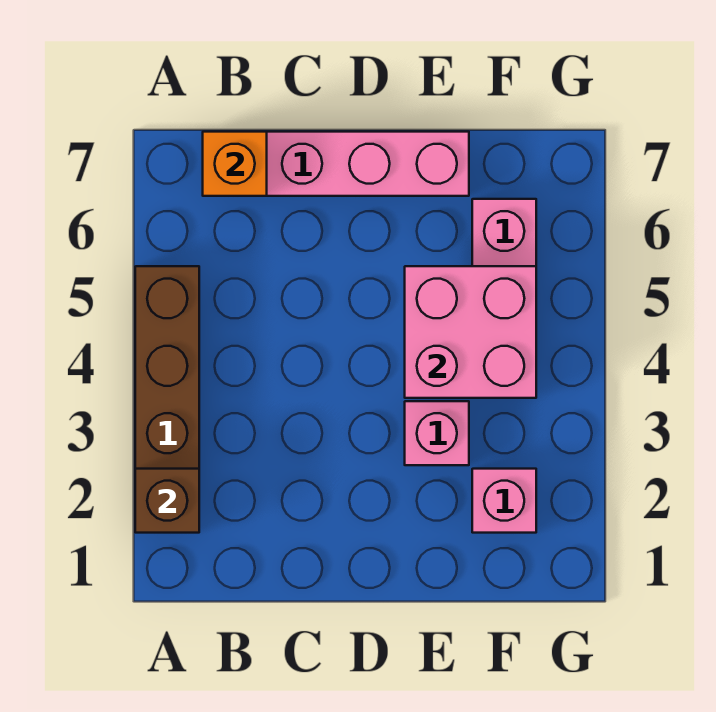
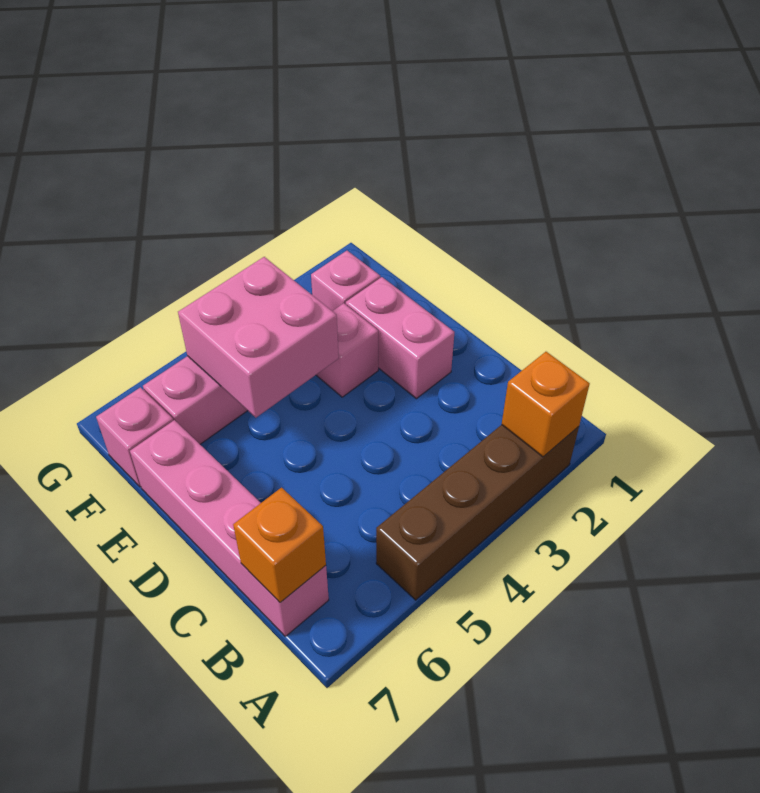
brown 1x1 brick [135,469,199,533] -> orange 1x1 brick [502,352,590,457]
none -> pink 1x2 brick [346,277,454,399]
none -> pink 1x1 brick [96,387,173,487]

